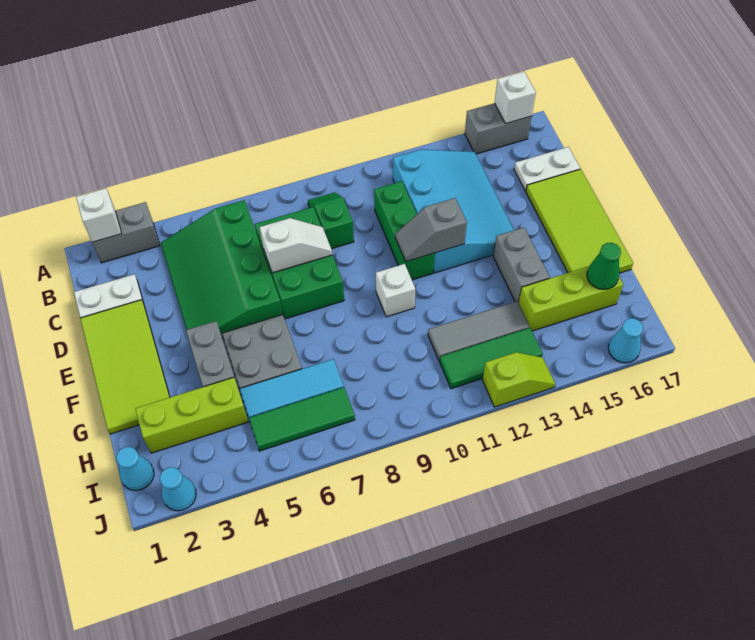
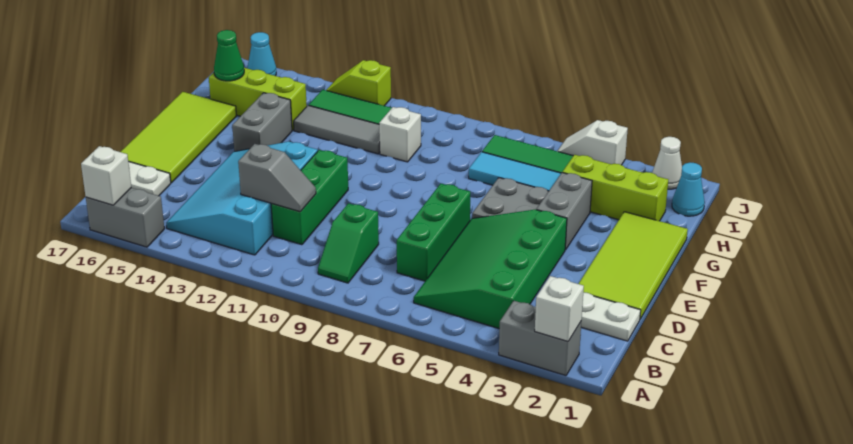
green 3x4 slope [161,200,283,338] -> green 3x4 slope turned to [414,210,567,329]
green 2x3 brick [255,207,344,319] -> green 1x3 brick [397,184,470,281]
white 1x2 slope [259,218,333,273] -> white 1x2 slope moved to [558,120,628,165]
grey 1x2 slope [395,198,467,262] -> grey 1x2 slope moved to [238,144,316,212]
white 1x1 brick [376,264,415,317] -> white 1x1 brick moved to [379,107,421,162]
cyan 1x1 cone [160,467,196,511] -> white 1x1 cone [652,137,682,189]

